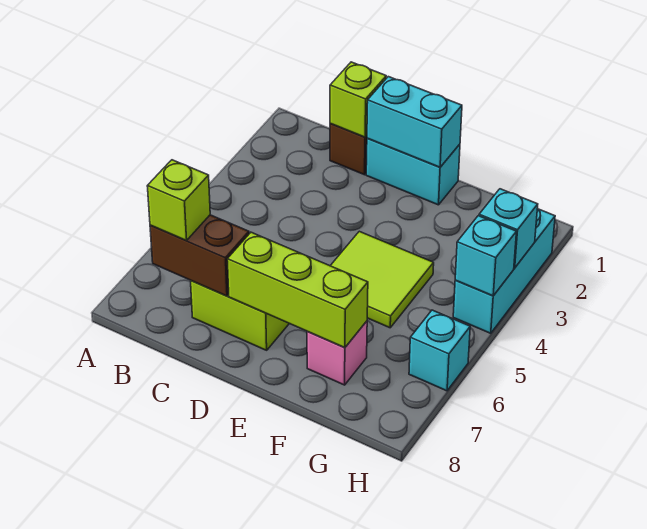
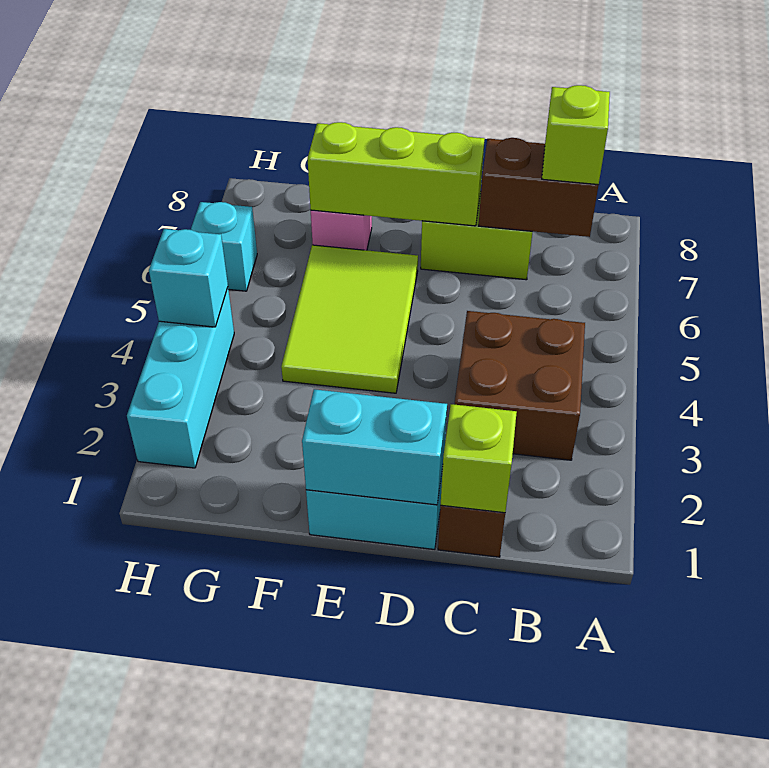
none -> brown 2x2 brick [454,311,585,460]
lime 2x2 tile [330,231,434,328] -> lime 2x3 tile [281,245,418,393]
cyan 1x1 brick [479,189,538,268] -> none

